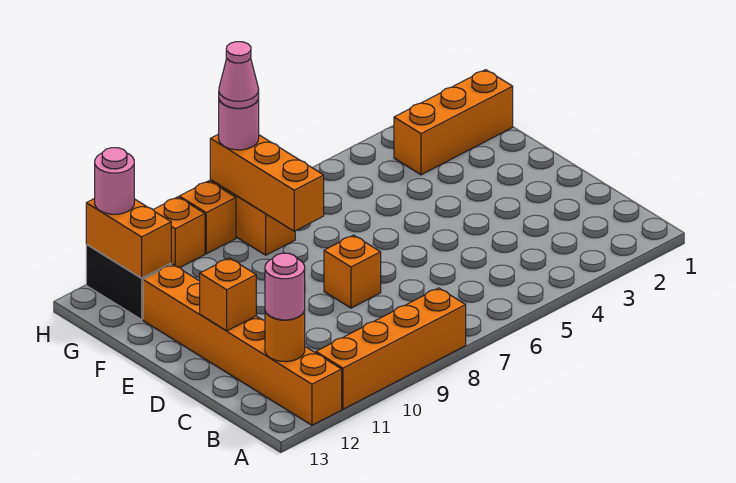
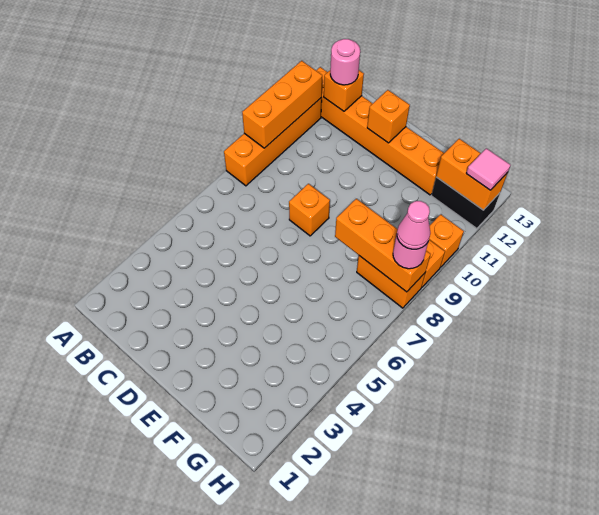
orange 1x1 round brick [265,311,305,362] -> orange 1x1 brick [324,70,364,111]
orange 1x3 brick [394,70,513,175] -> orange 1x3 brick moved to [242,61,322,148]
pink 1x1 round brick [95,148,134,214] -> pink 1x1 tile [466,148,511,190]

